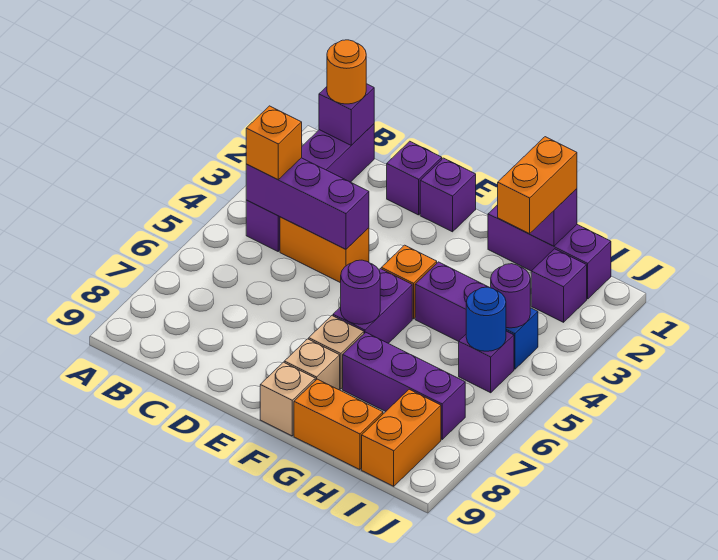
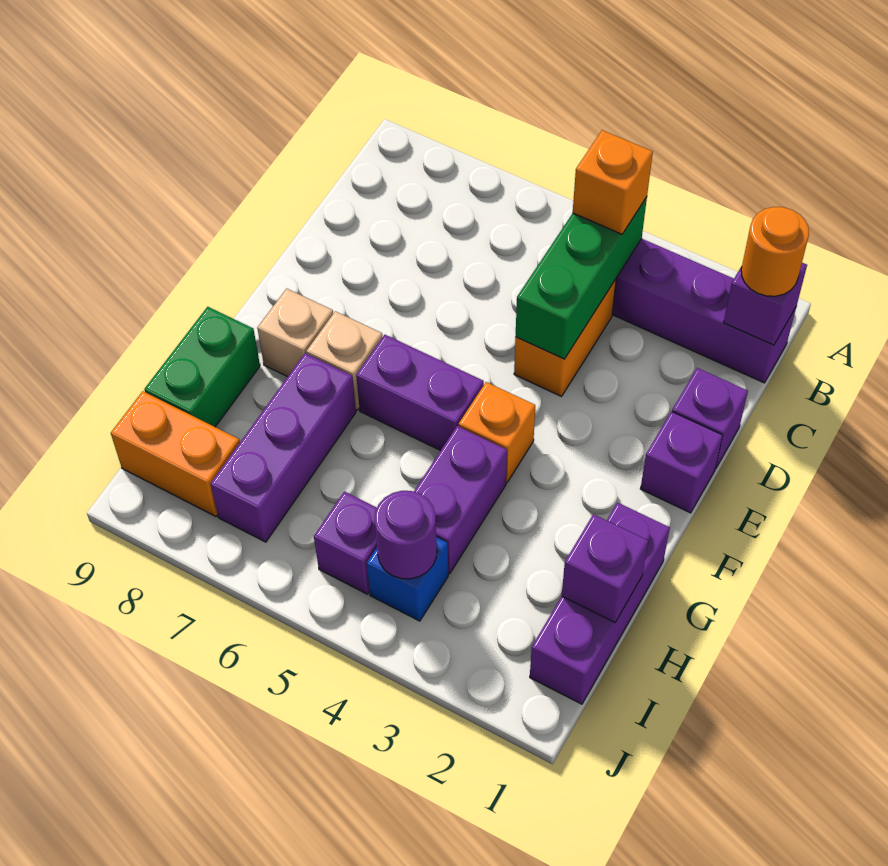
purple 1x3 brick [246,158,369,249] -> green 1x3 brick [516,197,647,359]
purple 1x1 round brick [341,260,380,324] -> none
tan 1x1 brick [260,362,315,436] -> none
orange 1x2 brick [294,379,383,470] -> green 1x2 brick [144,307,260,427]
orange 1x2 brick [498,137,577,234] -> none
purple 1x1 brick [531,249,587,322] -> none
blue 1x1 round brick [466,287,506,351] -> none

